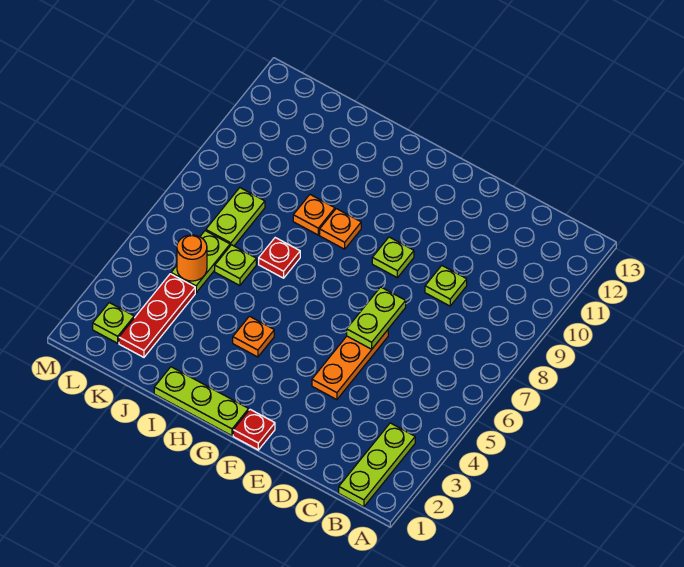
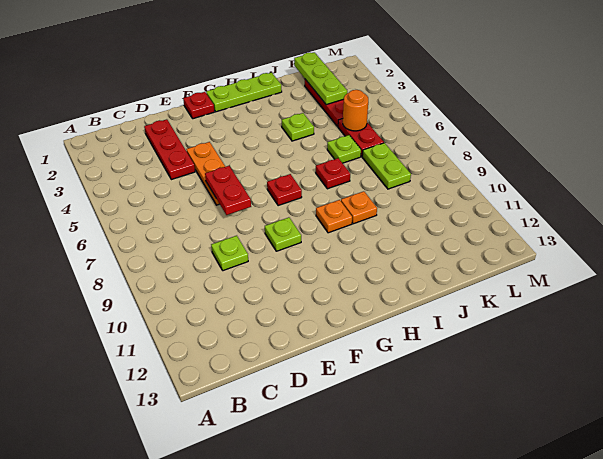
lime 1x3 plate [339,423,415,507] -> lime 1x3 plate moved to [294,52,347,105]
none -> red 1x3 plate [144,119,195,180]
lime 1x2 plate [347,287,406,349] -> red 1x2 plate [205,166,251,215]
none -> red 1x1 plate [267,174,302,206]
orange 1x1 plate [233,316,274,357] -> none
lime 1x2 plate [171,231,230,293] -> red 1x2 plate [338,119,384,157]
lime 1x1 plate [93,303,134,343] -> lime 1x1 plate moved to [282,113,314,141]

